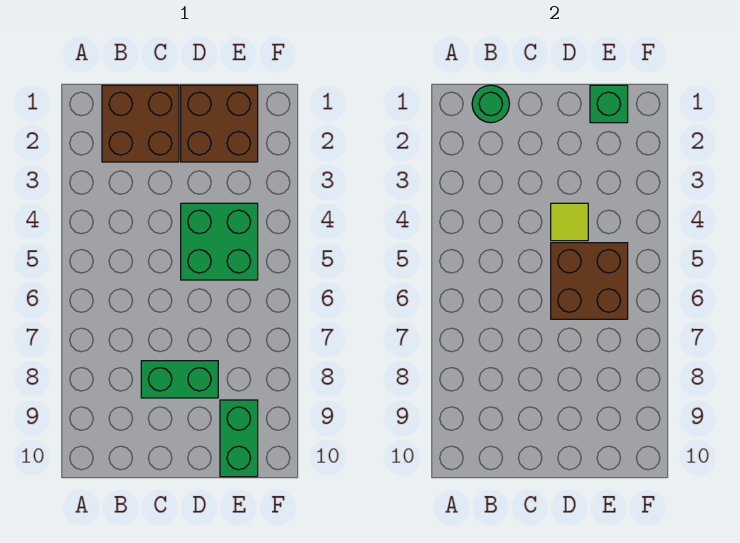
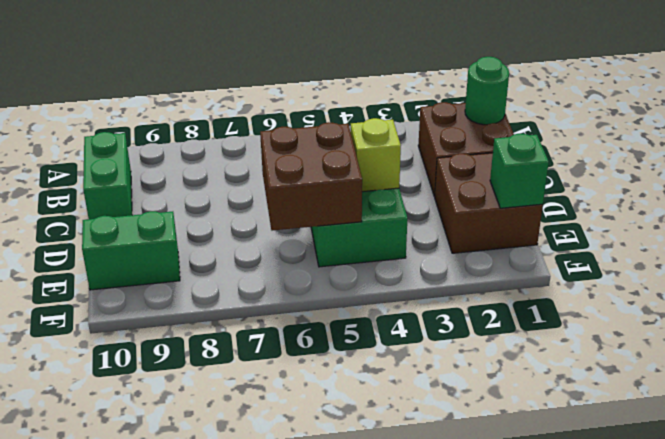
green 1x2 brick [141,361,218,398] -> green 1x2 brick moved to [83,132,132,219]
lime 1x1 tile [551,203,588,241] -> lime 1x1 brick [351,118,401,192]

